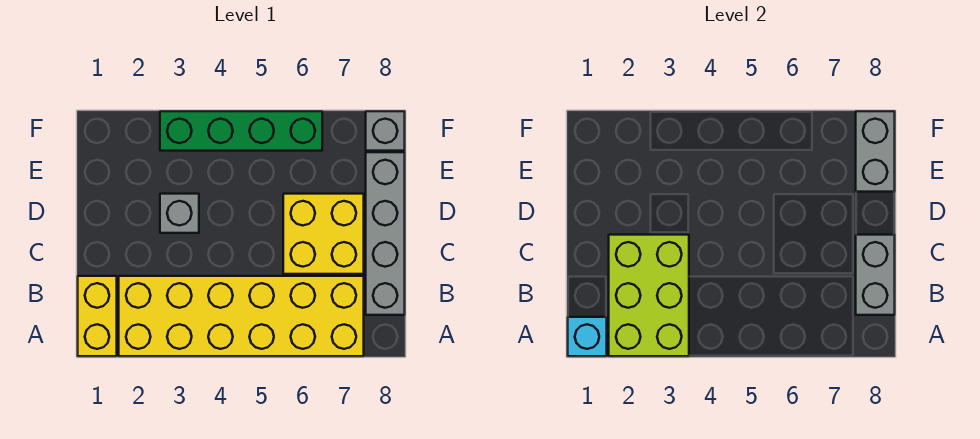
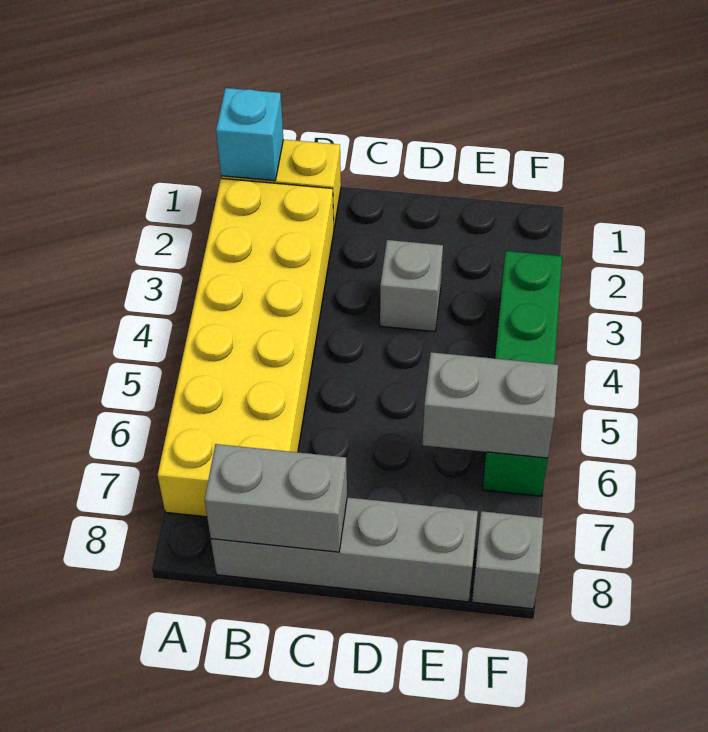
lime 2x3 brick [609,235,689,356] -> none
yellow 2x2 brick [283,194,364,274] -> none
grey 1x2 brick [856,111,895,192] -> grey 1x2 brick moved to [422,352,558,458]

